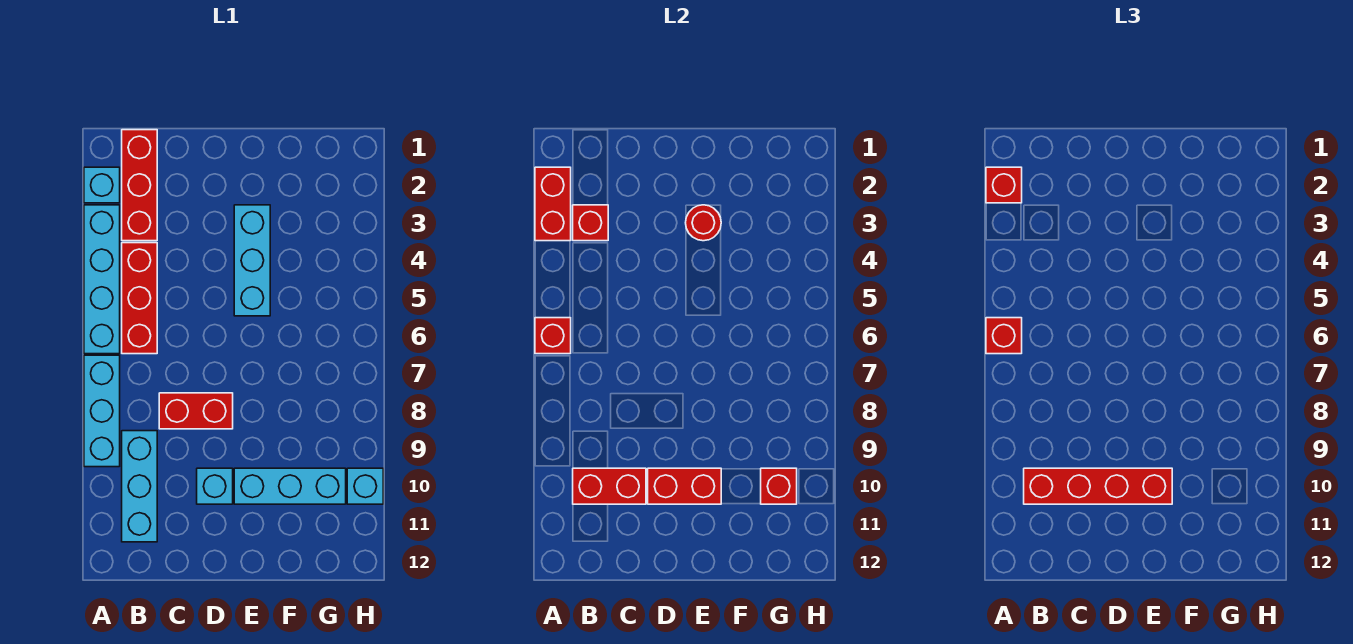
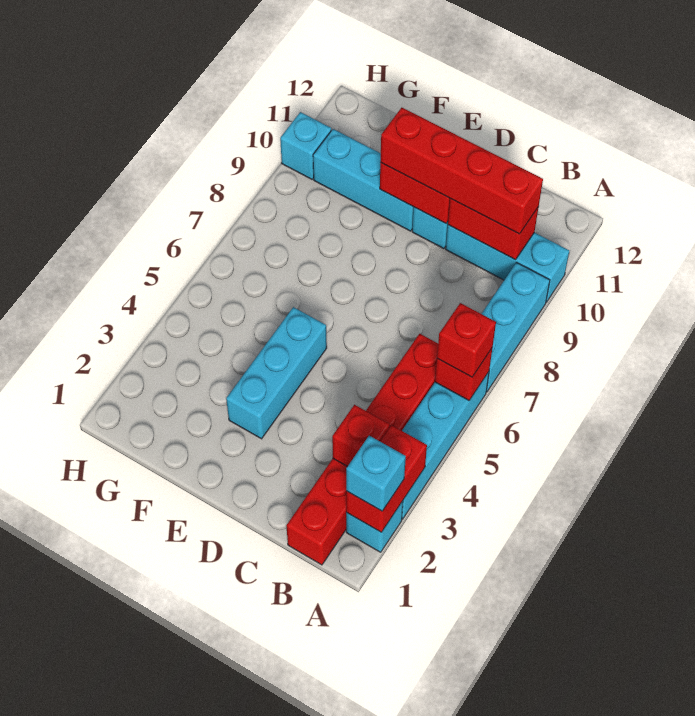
red 1x1 brick [986,167,1022,203] -> cyan 1x1 brick [346,436,406,511]
cyan 1x3 brick [122,431,157,542] -> cyan 1x3 brick turned to [446,225,569,302]
red 1x2 brick [159,393,233,429] -> none
red 1x1 round brick [686,205,721,241] -> none
red 1x1 brick [761,468,797,504] -> none

